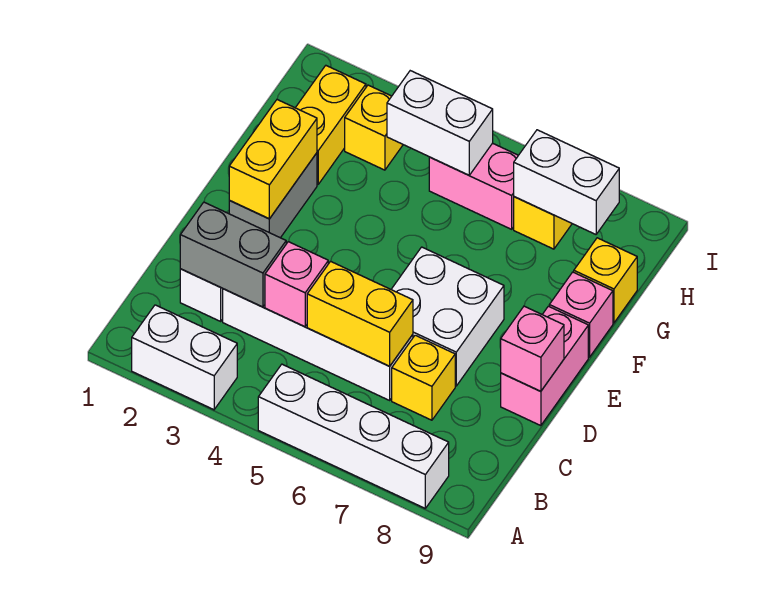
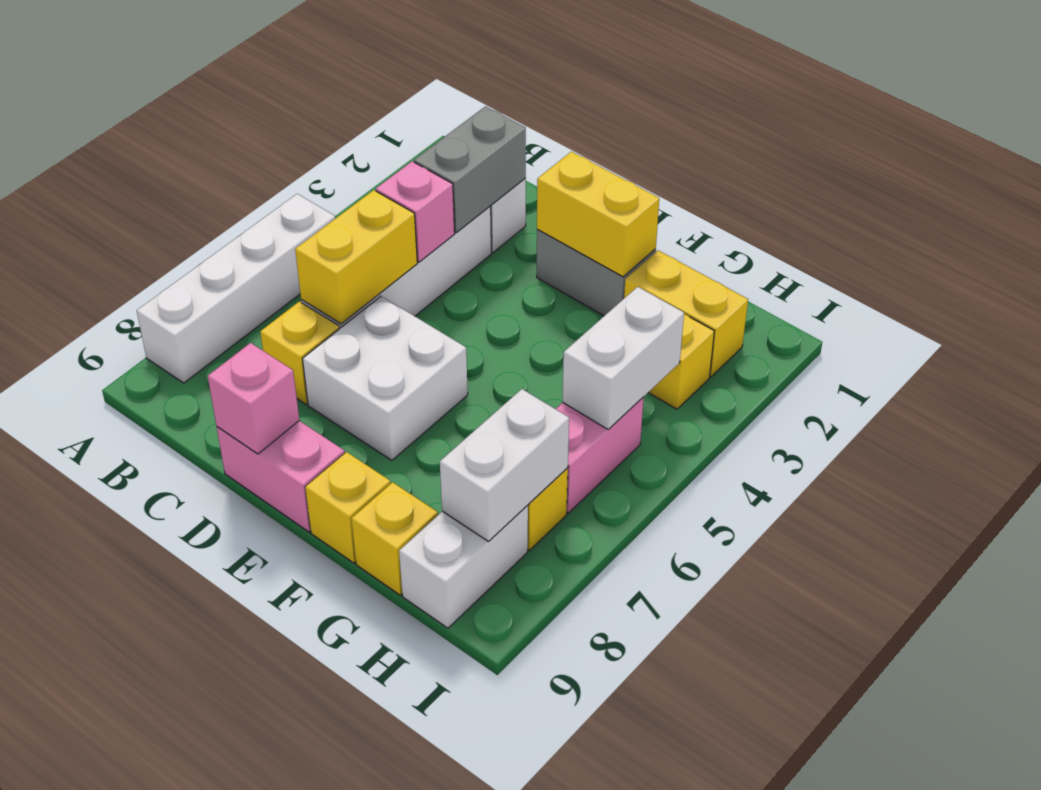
white 1x2 brick [132,305,237,410] -> white 1x2 brick moved to [399,505,528,628]
pink 1x1 brick [549,272,613,357] -> yellow 1x1 brick [305,452,391,563]

